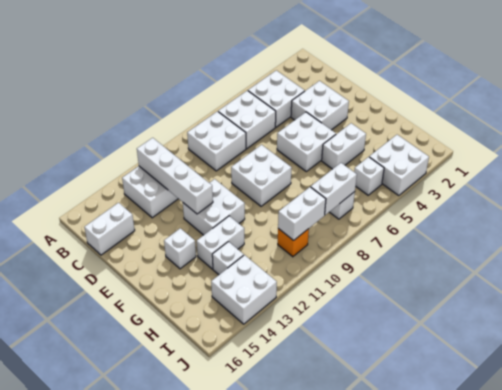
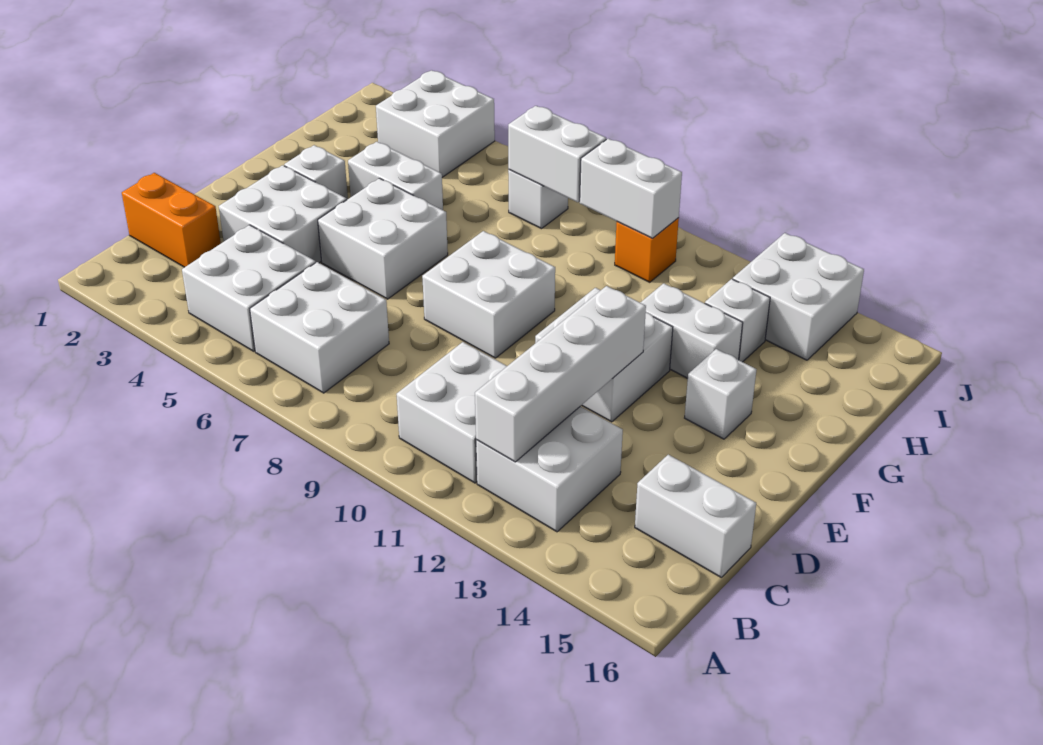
white 2x2 brick [187,111,246,171] -> white 2x2 brick moved to [396,342,507,483]
none -> orange 1x2 brick [122,173,221,267]
white 1x1 brick [354,157,384,195] -> white 1x1 brick moved to [284,145,348,200]

